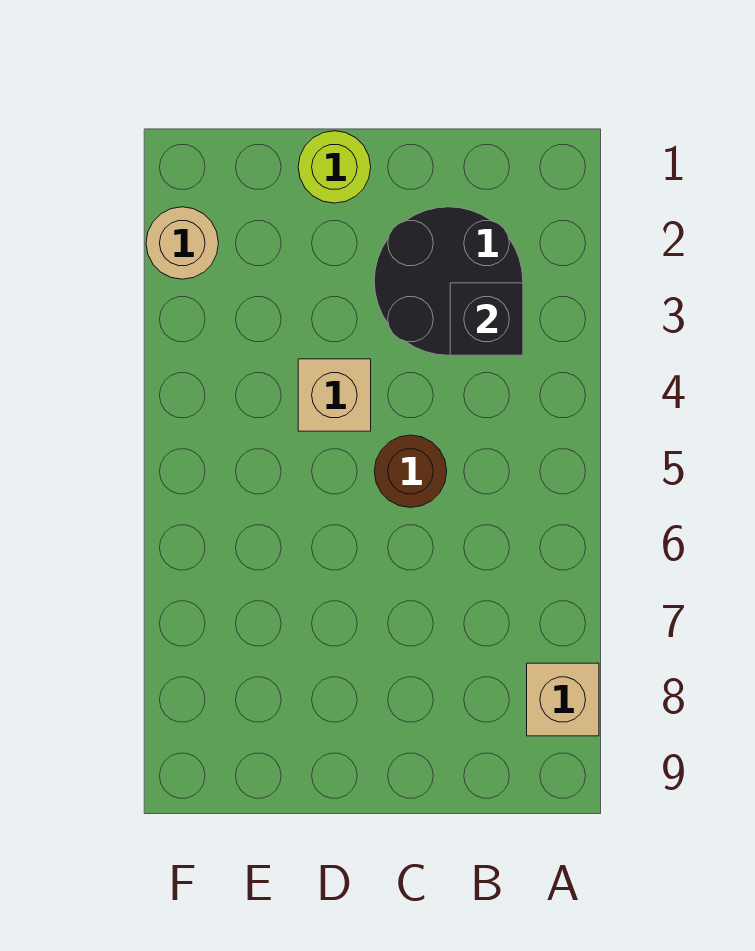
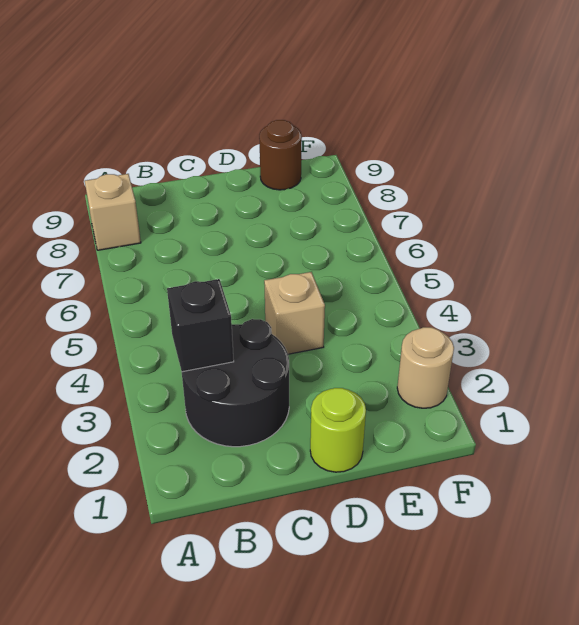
brown 1x1 round brick [374,435,447,508] -> brown 1x1 round brick moved to [259,120,302,190]

